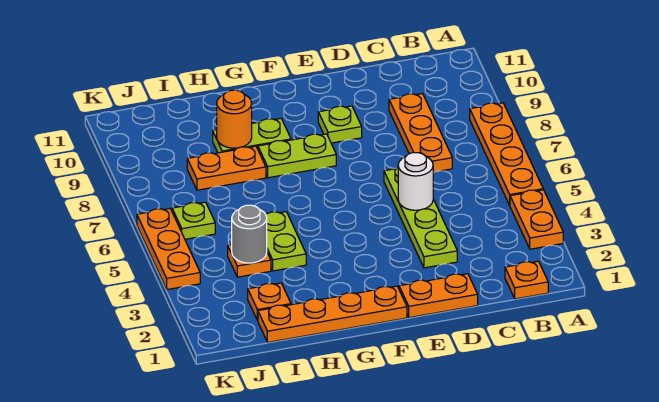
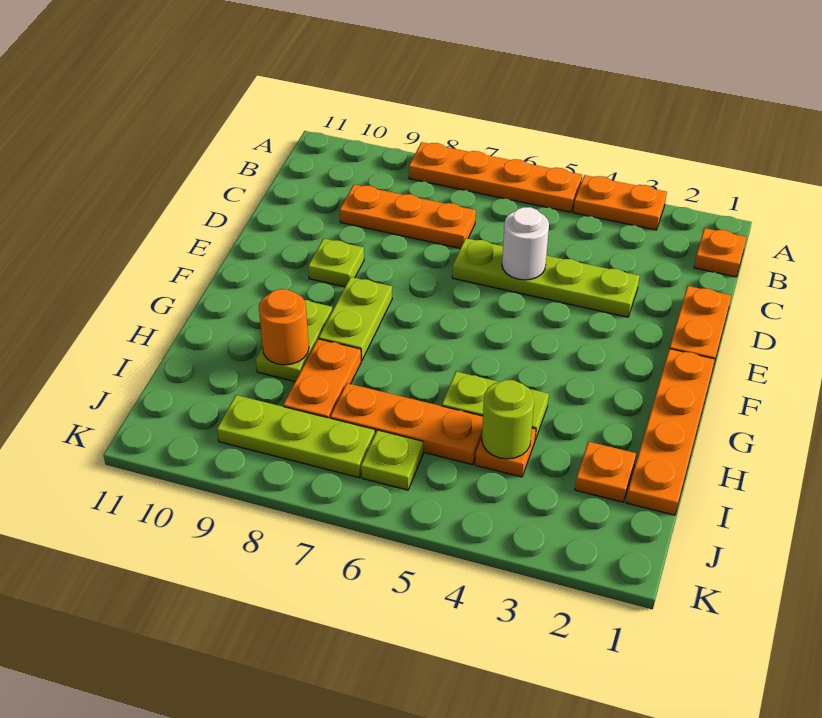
grey 1x1 round brick [232,205,267,263] -> lime 1x1 round brick [482,380,534,459]
none -> lime 1x3 plate [217,395,375,478]
orange 1x3 plate [137,209,200,290] -> orange 1x3 plate moved to [330,383,483,465]

